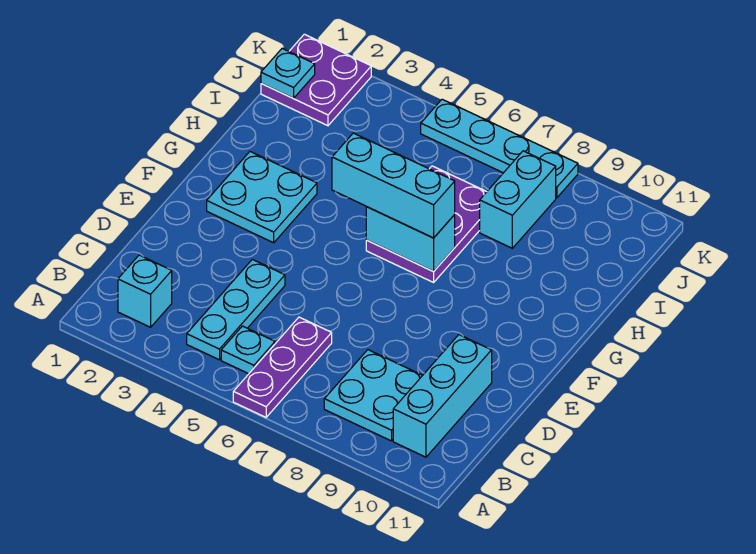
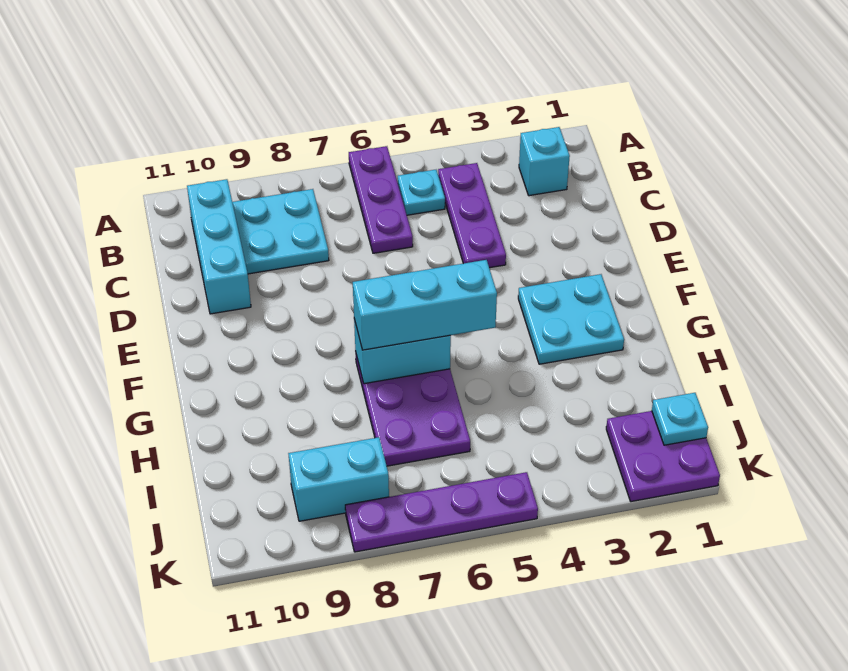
cyan 1x3 plate [187,259,285,360] -> purple 1x3 plate [438,163,506,268]
cyan 1x2 brick [480,151,556,248] -> cyan 1x2 brick turned to [288,437,389,521]
cyan 1x4 plate [421,99,578,198] -> purple 1x4 plate [345,472,538,552]

